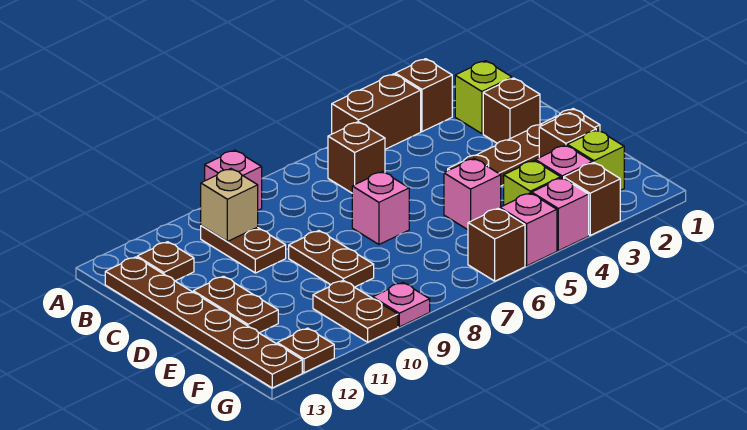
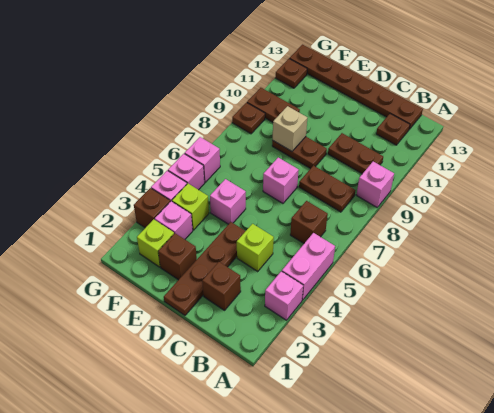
brown 1x1 brick [395,59,452,132] -> pink 1x1 brick [265,271,303,320]
brown 1x2 brick [332,74,421,149] -> pink 1x2 brick [282,233,335,300]
lime 1x1 brick [455,61,512,134] -> lime 1x1 brick moved to [237,224,274,271]
tan 1x1 brick [201,169,258,241] -> tan 1x1 brick moved to [273,106,307,151]
brown 1x2 plate [193,276,278,333] -> brown 1x2 plate moved to [299,166,355,212]
brown 1x1 brick [468,208,525,281] -> pink 1x1 brick [185,137,220,182]
pink 1x1 plate [373,283,430,327] -> brown 1x1 plate [232,103,265,134]

